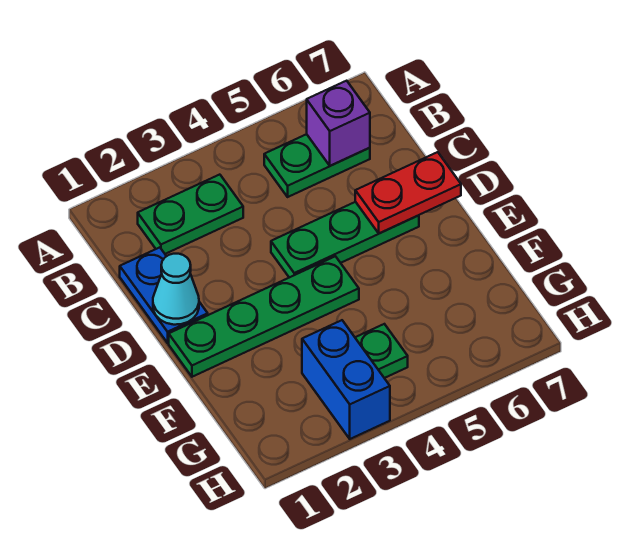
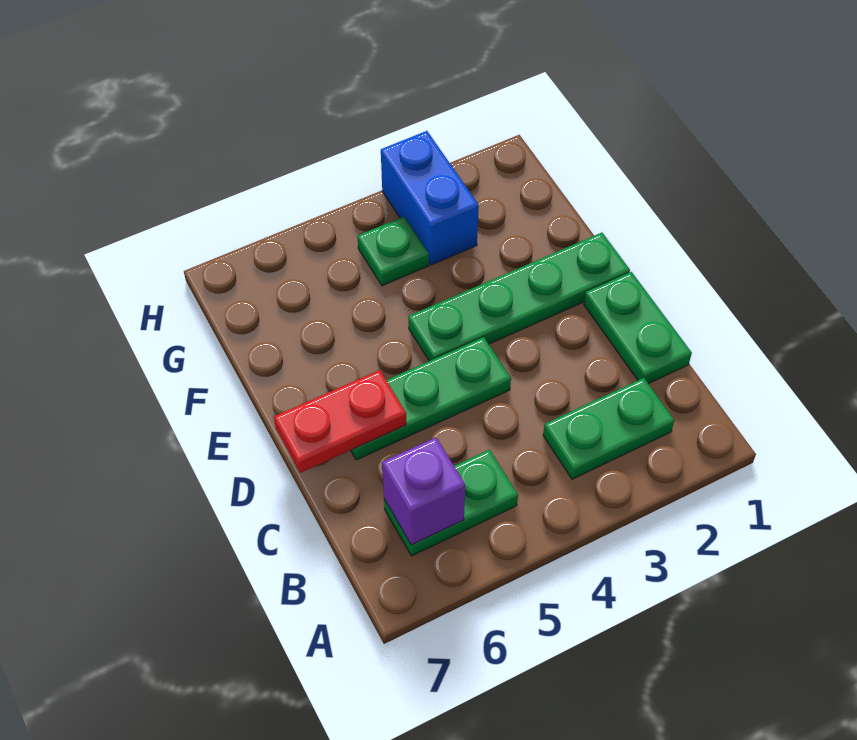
blue 1x2 plate [120,247,208,343] -> green 1x2 plate [584,272,692,384]
cyan 1x1 cone [153,254,199,325] -> none

